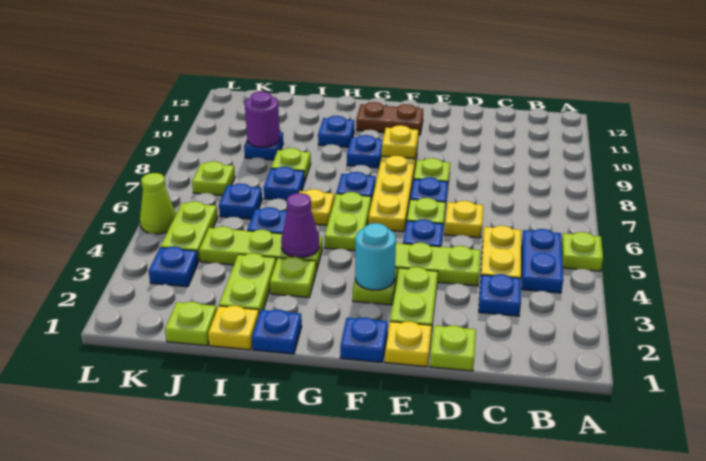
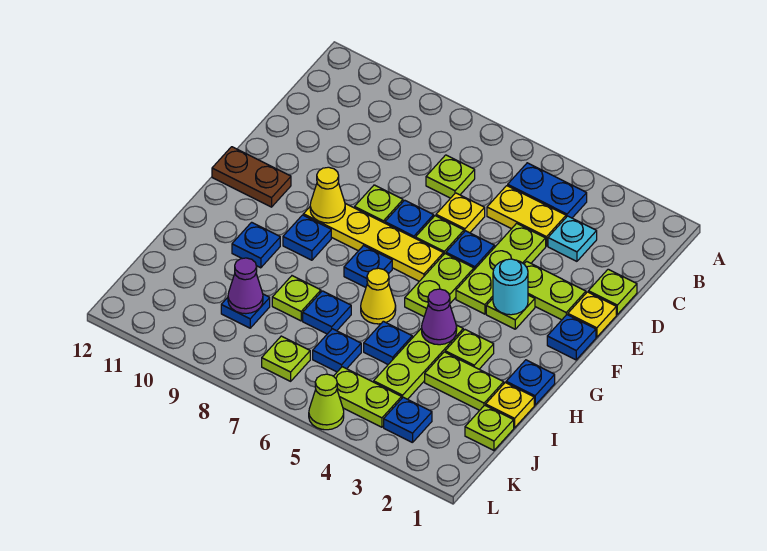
lime 1x1 plate [561,232,603,271] -> lime 1x1 plate moved to [426,155,475,198]
blue 1x1 plate [479,274,521,316] -> cyan 1x1 plate [548,216,597,261]
yellow 1x1 plate [382,125,418,159] -> yellow 1x1 cone [310,167,345,223]
brown 1x2 plate [356,102,423,135] -> brown 1x2 plate turned to [212,147,291,207]
lime 1x2 plate [325,192,371,251] -> lime 1x2 plate turned to [405,254,474,316]
yellow 1x1 plate [299,189,334,225] -> yellow 1x1 cone [361,268,396,324]
purple 1x1 round brick [245,92,280,147] -> purple 1x1 cone [228,258,263,314]

